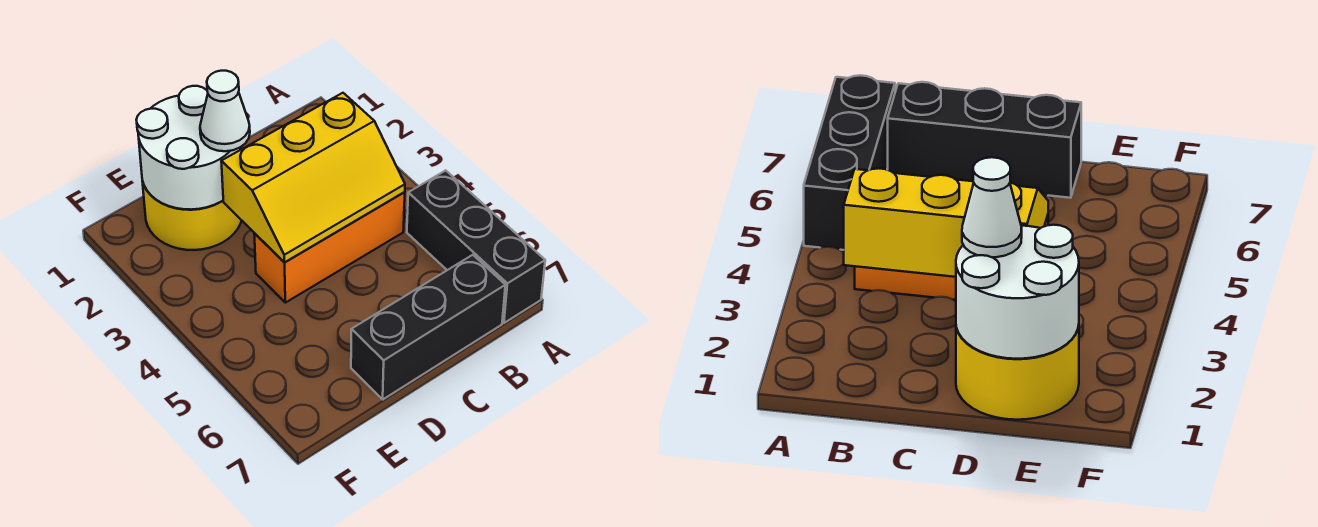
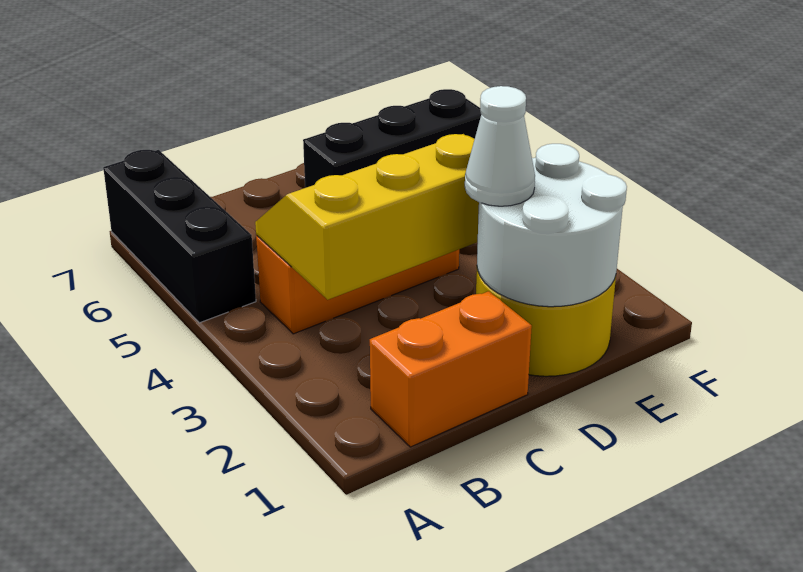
none -> orange 1x2 brick [370,291,532,447]
black 1x3 brick [351,255,505,399] -> black 1x3 brick moved to [303,89,481,188]

